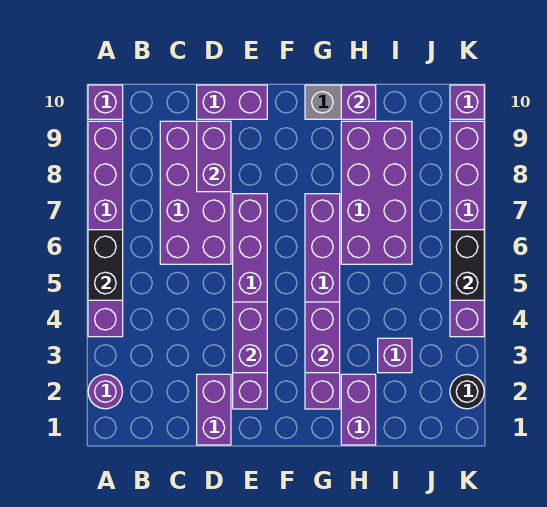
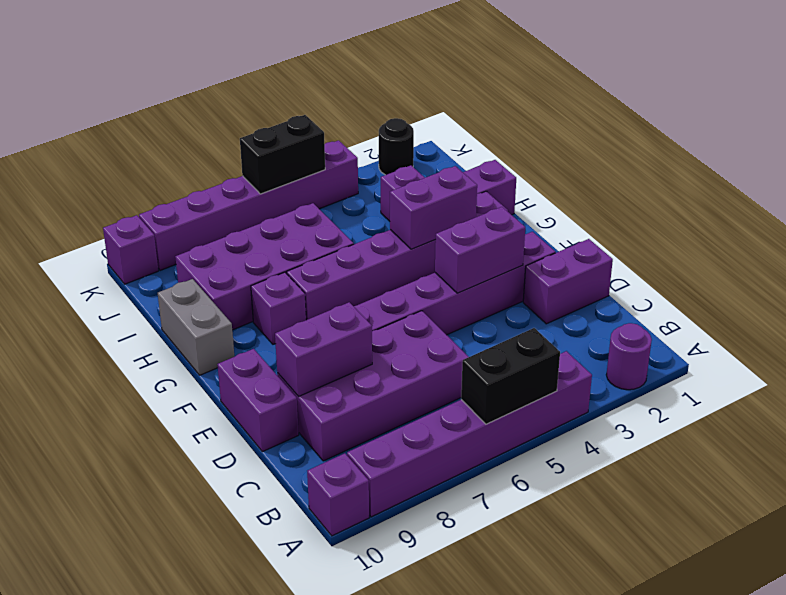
purple 1x1 brick [341,85,376,119] -> purple 1x1 brick moved to [251,272,306,344]

